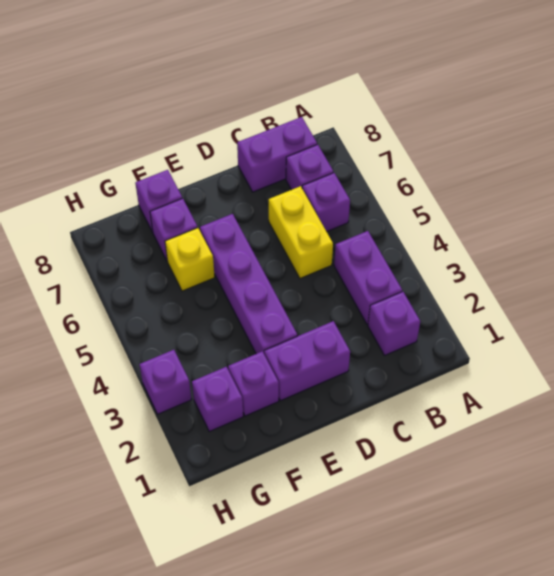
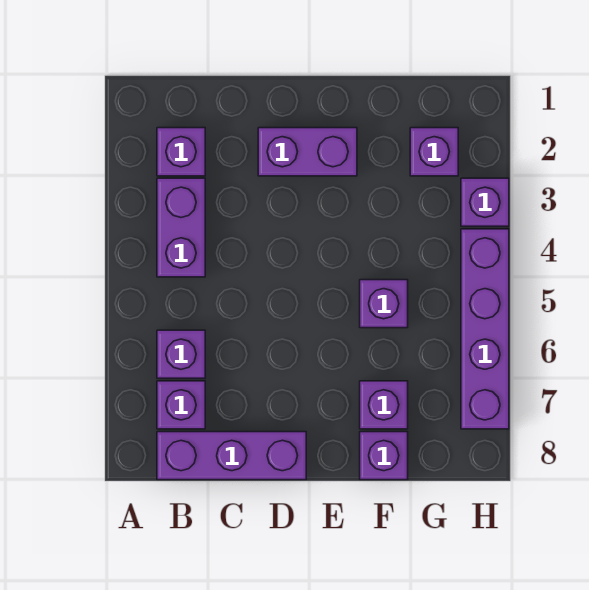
purple 1x2 brick [237,117,317,192] -> purple 1x3 brick [157,432,306,480]
yellow 1x2 brick [269,186,333,278] -> none
purple 1x4 brick [200,214,297,354] -> purple 1x4 brick moved to [461,229,509,429]
purple 1x1 brick [228,351,279,416] -> purple 1x1 brick moved to [360,280,408,328]
yellow 1x1 brick [165,228,215,291] -> none

